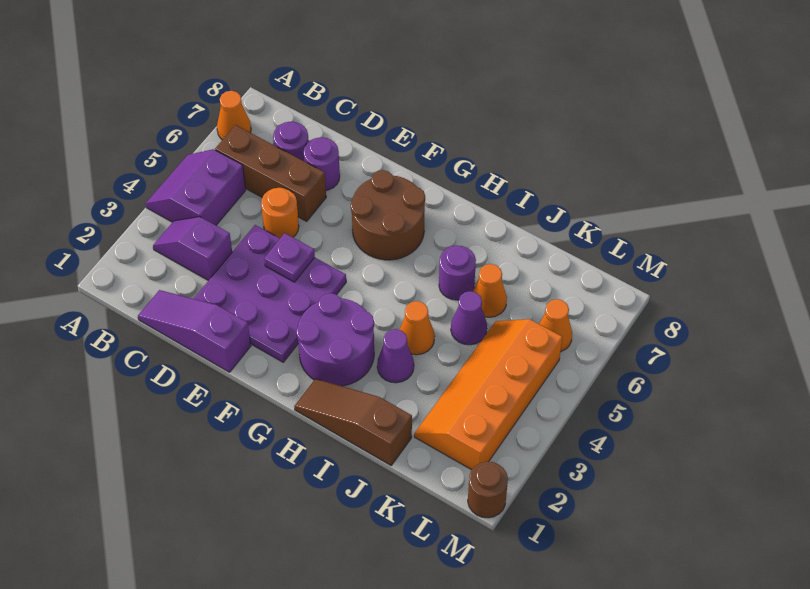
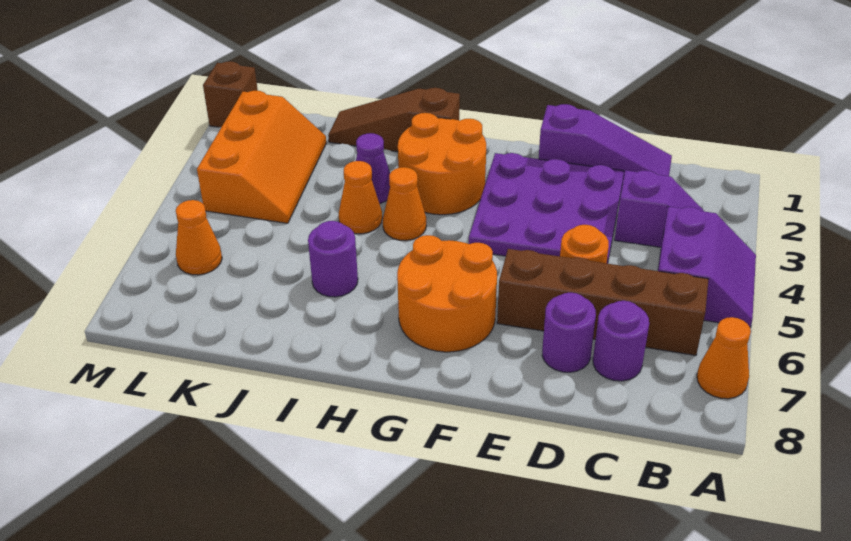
brown 1x3 brick [215,125,326,221] -> brown 1x4 brick [497,249,709,355]
purple 1x1 plate [264,233,315,282] -> none
brown 2x2 round brick [351,170,425,260] -> orange 2x2 round brick [397,235,497,352]
purple 2x2 round brick [296,293,374,386] -> orange 2x2 round brick [398,113,486,215]
brown 1x3 slope [294,379,412,465] -> brown 1x3 slope turned to [328,88,460,152]
purple 1x1 cone [451,291,487,345] -> none
orange 1x1 cone [473,264,507,317] -> orange 1x1 cone moved to [383,167,426,240]
orange 2x4 slope [414,319,562,470] -> orange 2x3 slope [197,91,326,223]
brown 1x1 round brick [468,462,508,518] -> brown 1x1 brick [203,61,258,127]

